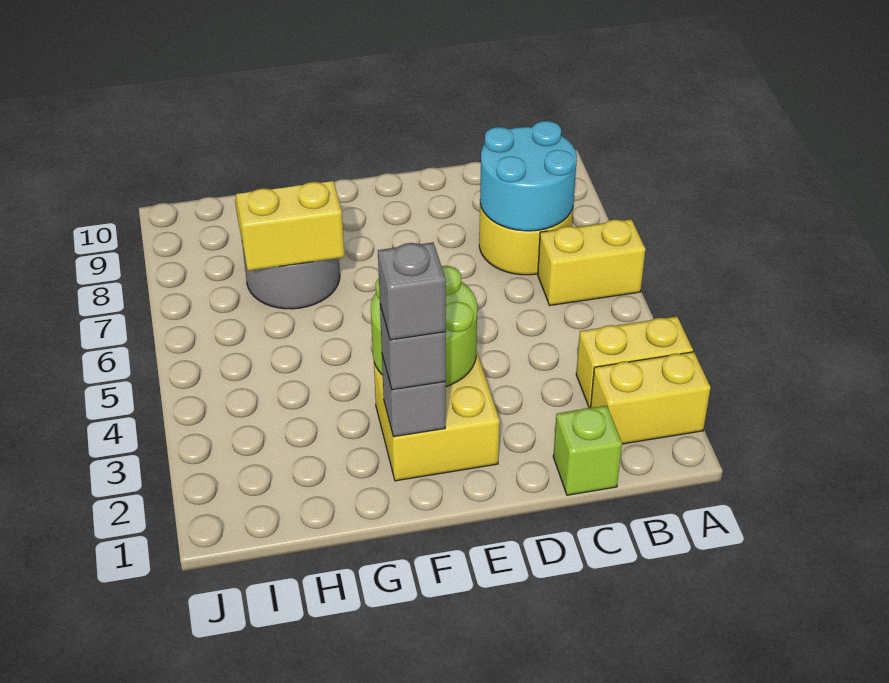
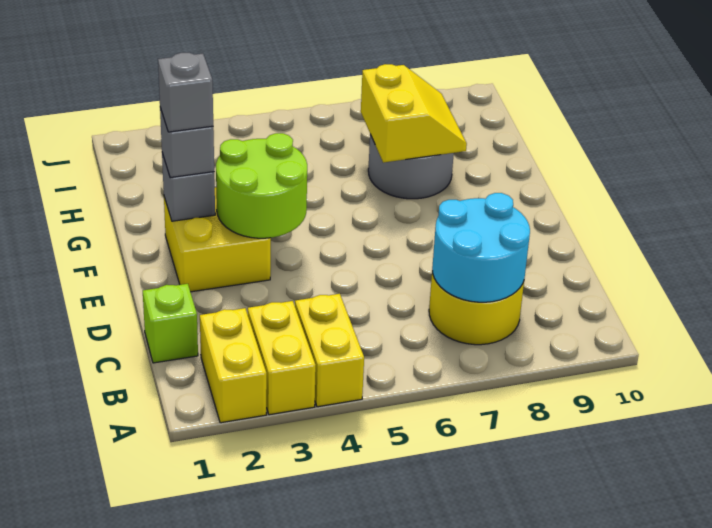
yellow 1x2 brick [538,219,645,305] -> yellow 1x2 brick moved to [295,294,364,407]

